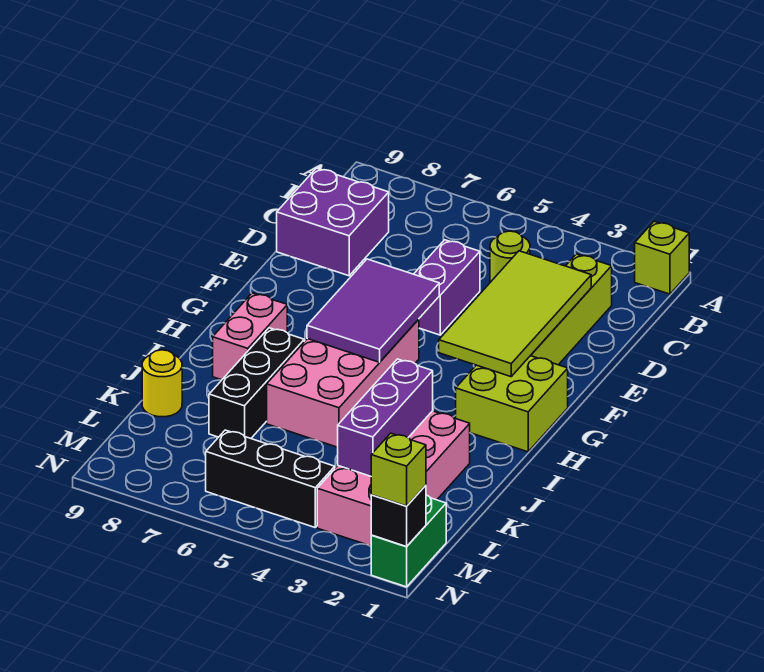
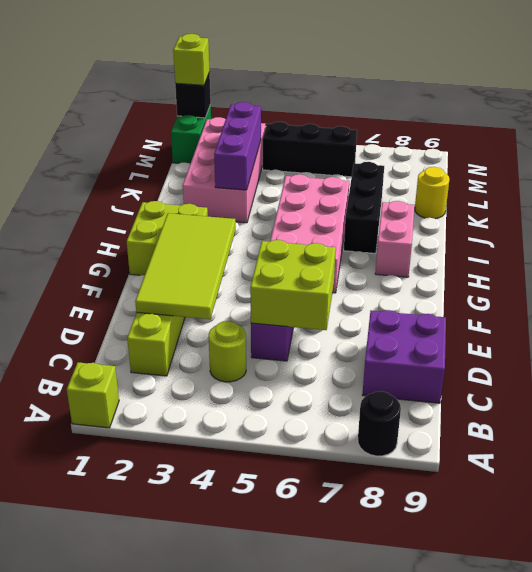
none -> black 1x1 round brick [358,391,401,456]
none -> lime 2x2 brick [250,240,336,330]
purple 2x3 tile [307,259,439,362] -> none

